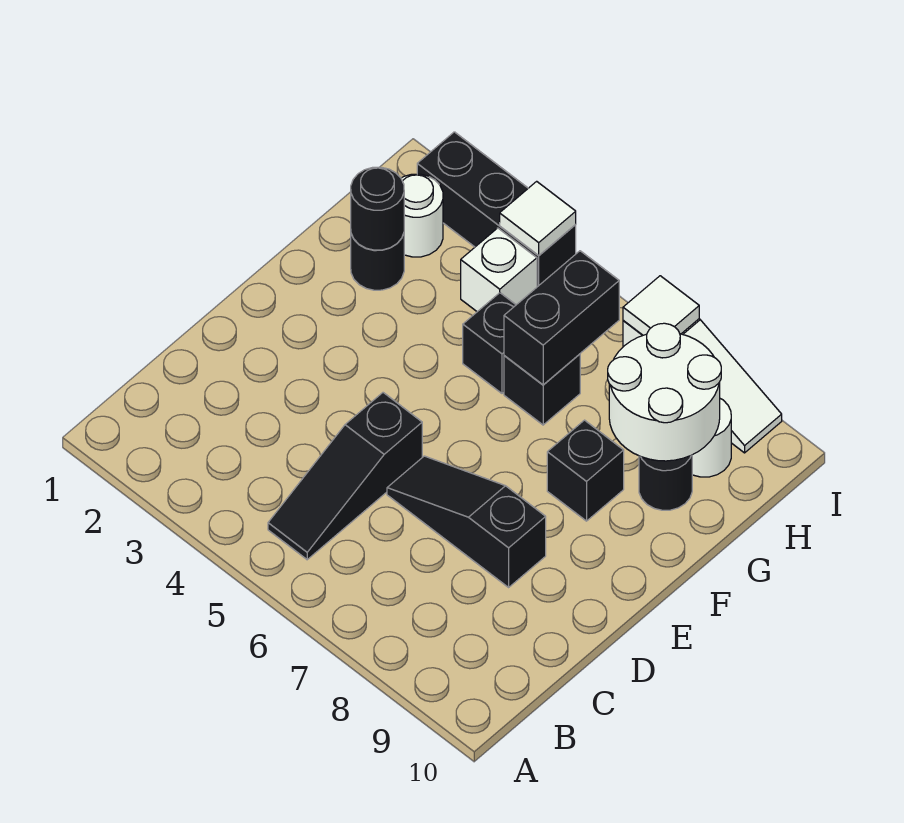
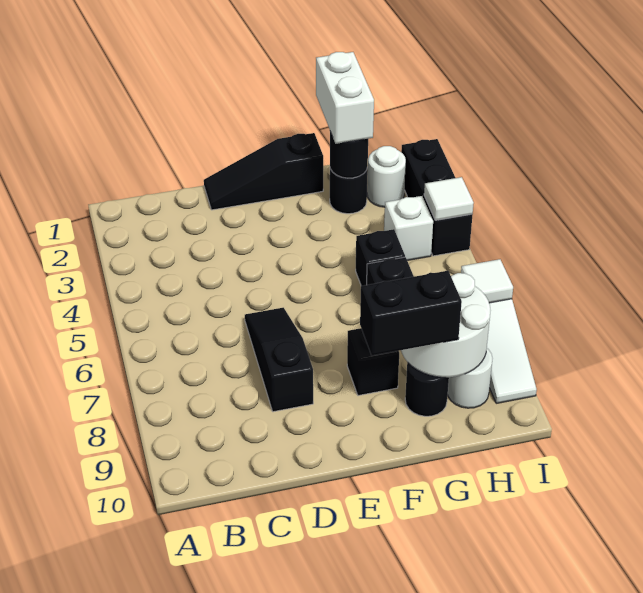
black 1x3 slope [268,393,422,560] -> black 1x3 slope moved to [204,133,323,210]
none -> white 1x2 brick [316,52,374,144]
black 1x2 brick [504,251,619,385] -> black 1x2 brick moved to [360,271,462,355]

